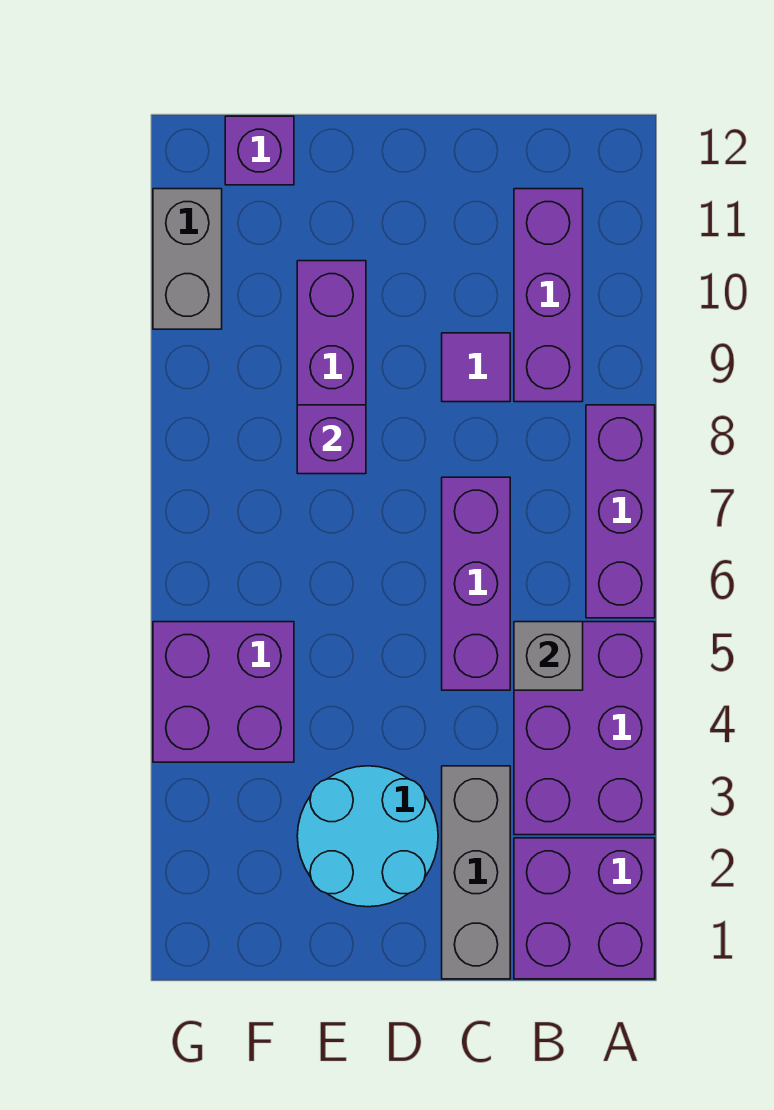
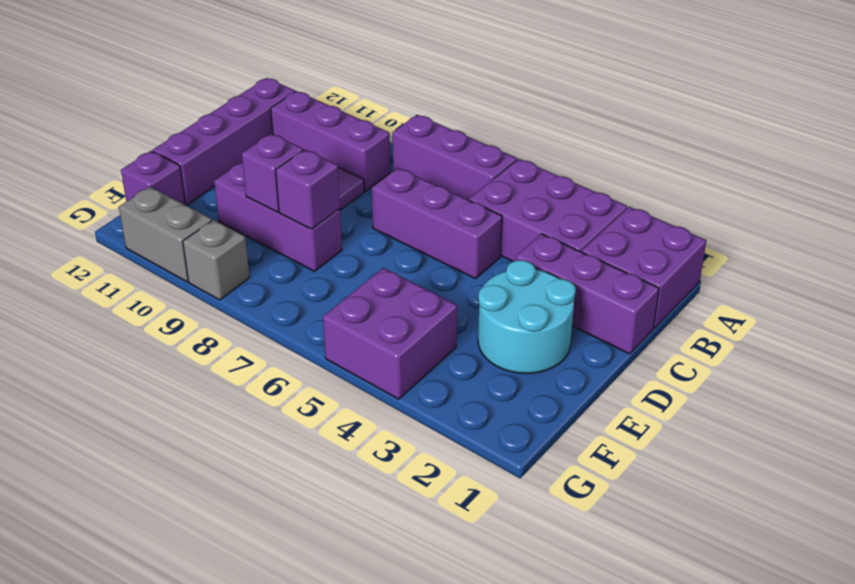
grey 1x1 brick [514,622,583,690] -> grey 1x1 brick moved to [183,220,250,300]
none -> purple 1x4 brick [152,78,295,205]
grey 1x3 brick [442,766,510,979] -> purple 1x3 brick [516,234,659,354]
none -> purple 1x1 brick [242,134,303,212]

